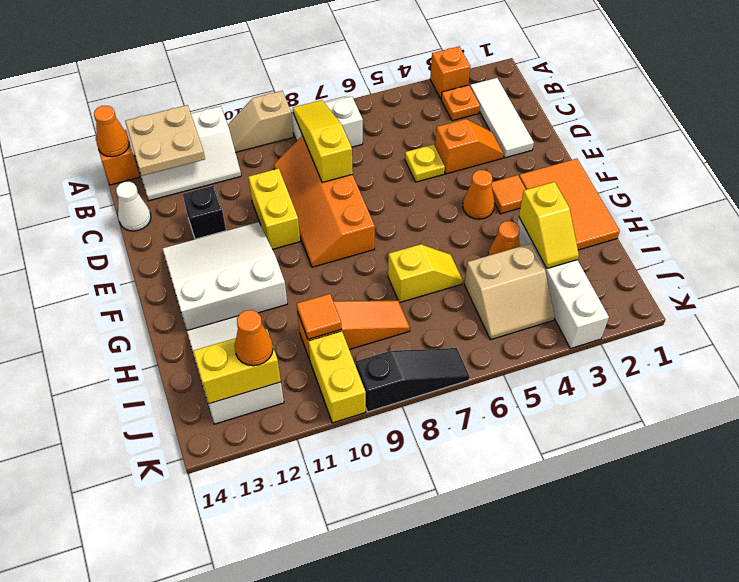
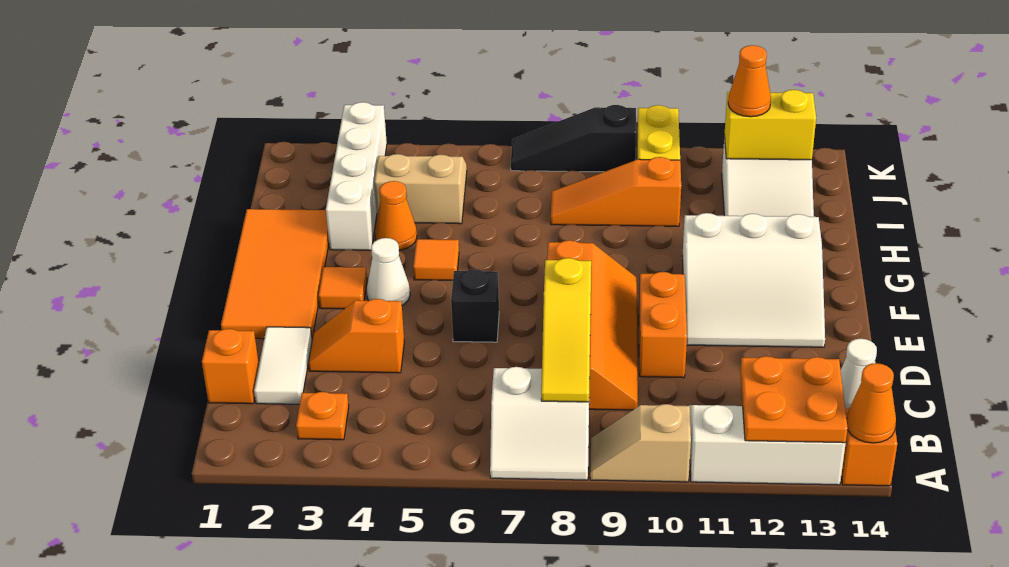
orange 1x1 brick [430,47,470,99] -> orange 1x1 brick moved to [202,329,259,404]
tan 1x2 slope [228,91,293,152] -> tan 1x2 slope turned to [590,404,691,482]
tan 2x2 plate [125,105,205,176] -> orange 2x2 plate [740,356,848,443]
white 1x3 tile [470,78,534,158] -> white 1x2 tile [254,327,312,404]
yellow 1x1 plate [405,144,445,182] -> none
yellow 1x2 brick [248,168,300,249] -> orange 1x2 brick [639,272,687,378]
black 1x1 brick [183,186,226,239] -> black 1x1 brick moved to [451,269,499,342]
orange 2x3 tile [519,159,620,250] -> orange 2x4 tile [221,209,329,339]
orange 1x1 cone [463,170,494,219] -> white 1x1 cone [367,238,410,305]
yellow 1x2 slope [519,182,579,268] -> none
yellow 1x2 slope [388,244,463,303] -> none
orange 1x1 tile [297,294,341,339] -> orange 1x1 tile moved to [413,239,459,280]

